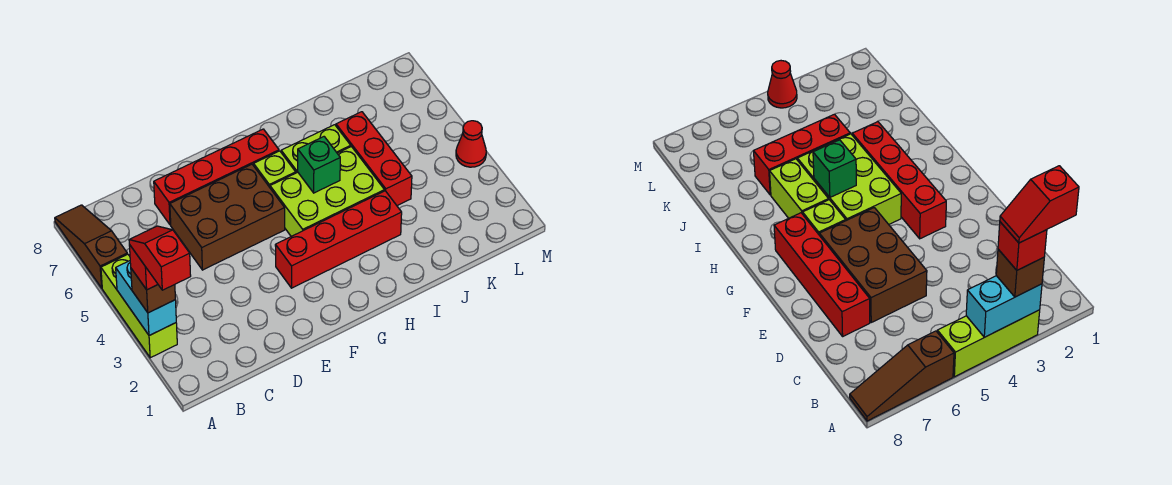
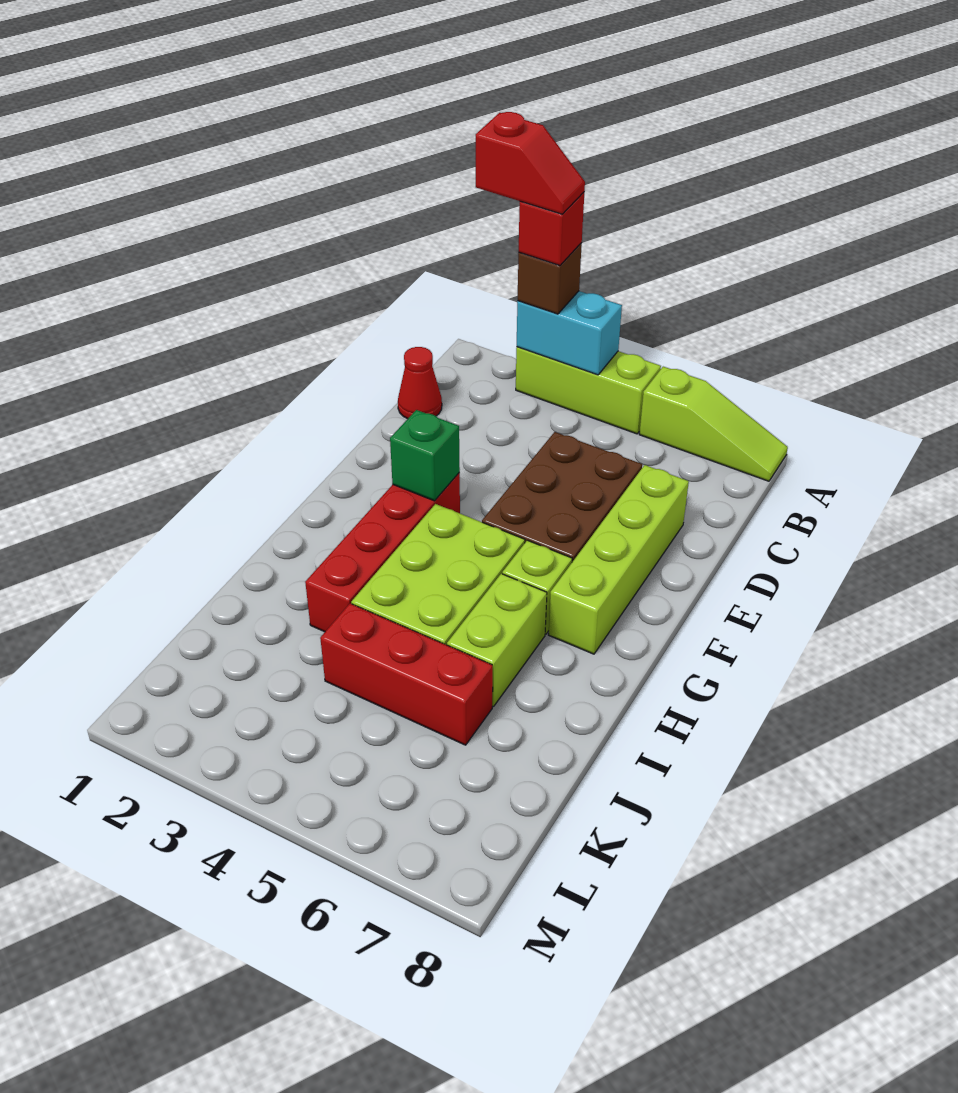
brown 1x3 slope [55,205,127,288] -> lime 1x3 slope [639,367,788,481]
red 1x4 brick [154,129,279,225] -> lime 1x4 brick [549,465,689,654]
green 1x1 brick [298,137,340,193] -> green 1x1 brick moved to [390,410,460,501]
red 1x1 cone [456,121,486,167] -> red 1x1 cone moved to [398,347,442,419]

